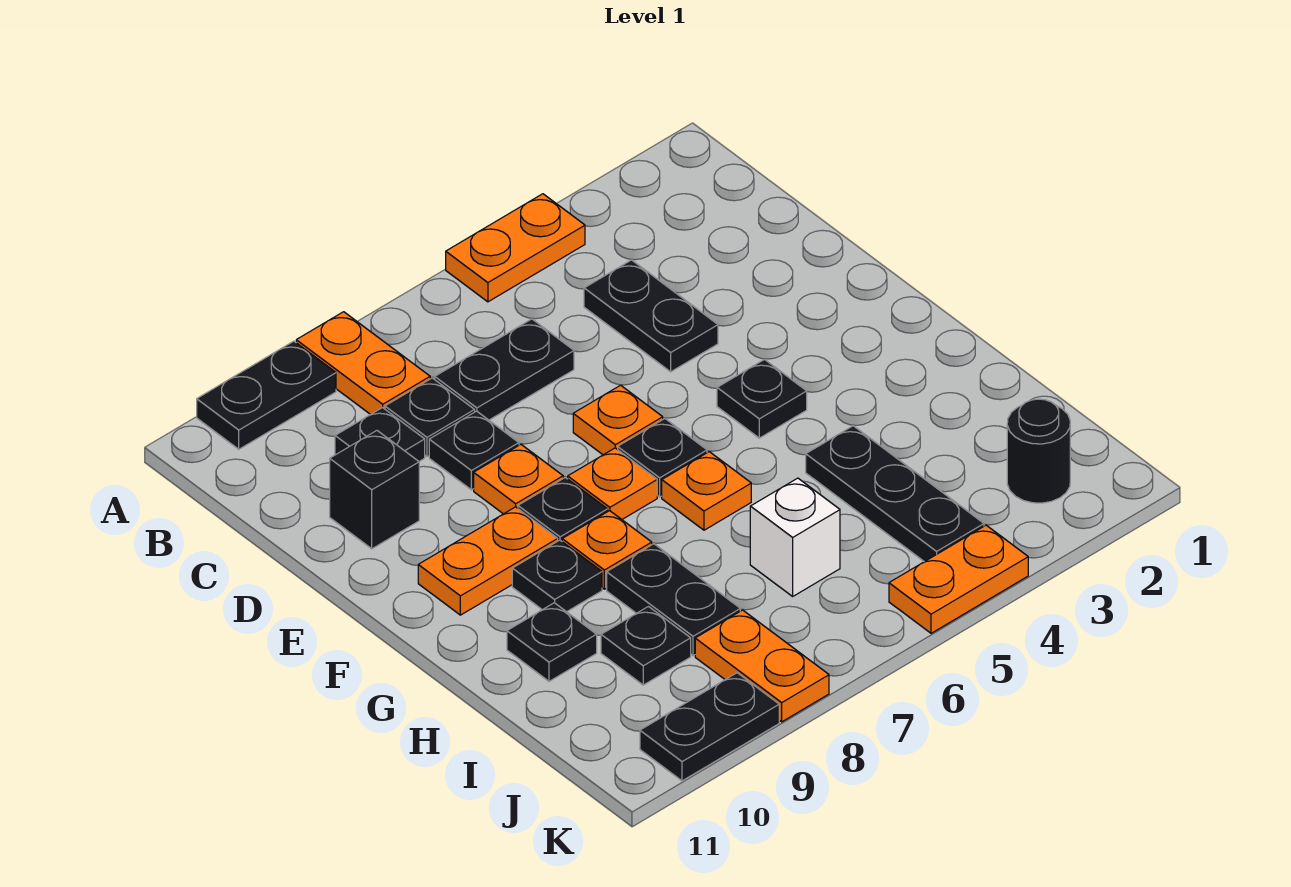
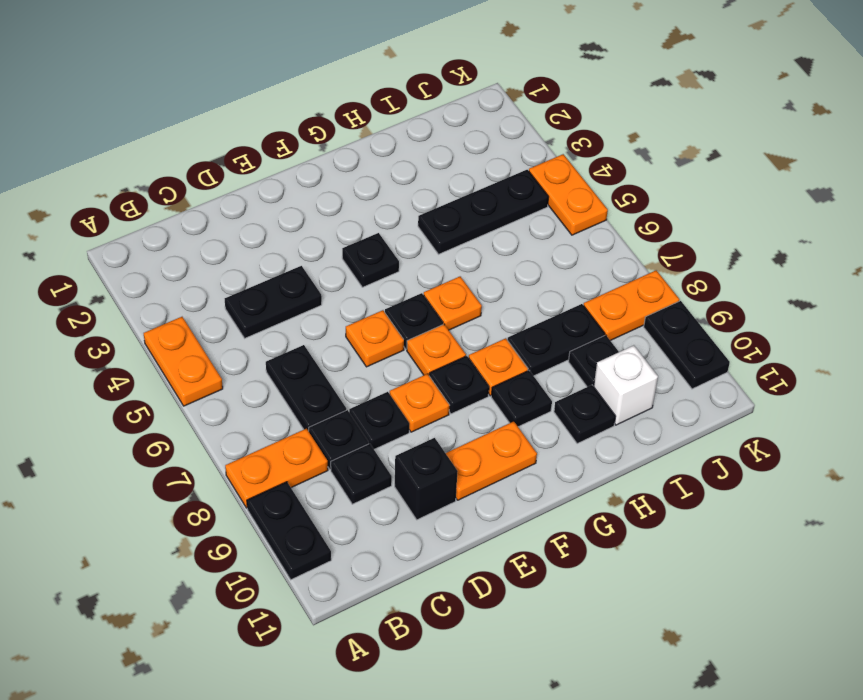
orange 1x2 plate [418,507,558,615] -> orange 1x2 plate turned to [446,421,537,500]
white 1x1 brick [750,478,840,596] -> white 1x1 brick moved to [594,345,658,425]
black 1x1 round brick [1007,399,1070,503] -> none

